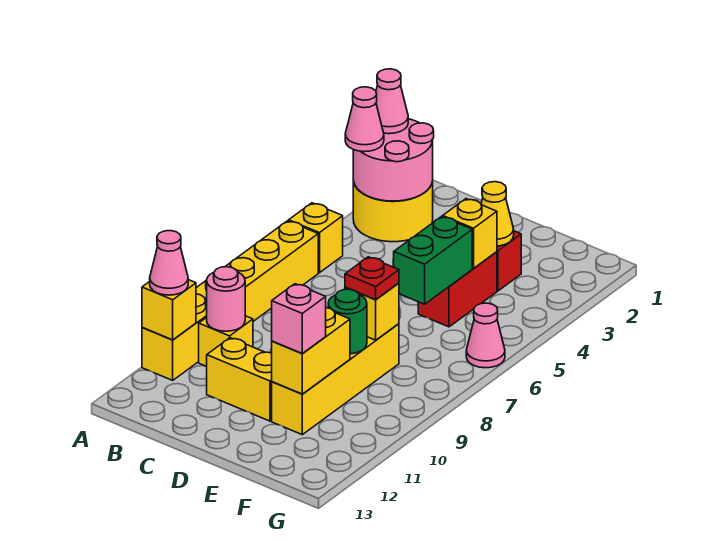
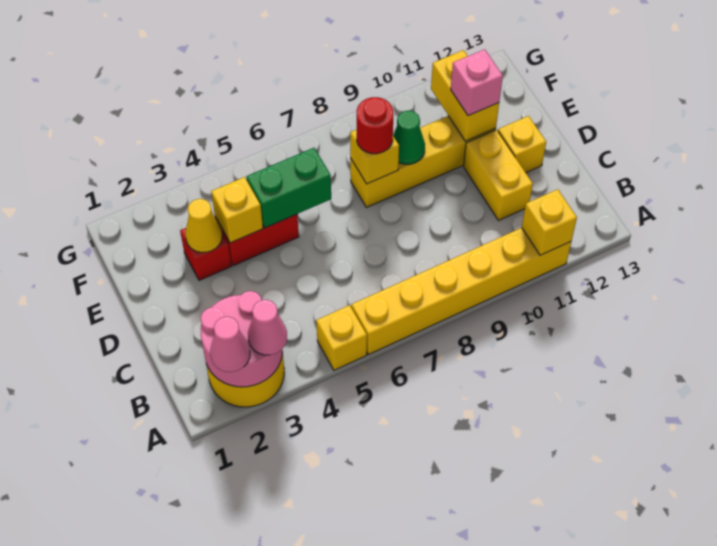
pink 1x1 cone [150,231,188,295] -> none
yellow 1x1 brick [199,316,253,367] -> yellow 1x1 brick moved to [498,116,546,173]
pink 1x1 round brick [207,267,245,331] -> none
red 1x1 plate [345,257,399,300] -> red 1x1 round brick [357,97,394,154]
green 1x1 round brick [328,289,367,354] -> green 1x1 cone [393,111,425,164]
yellow 1x2 brick [272,308,350,394] -> yellow 1x2 brick turned to [431,50,499,141]
pink 1x1 cone [466,303,505,368] -> none

